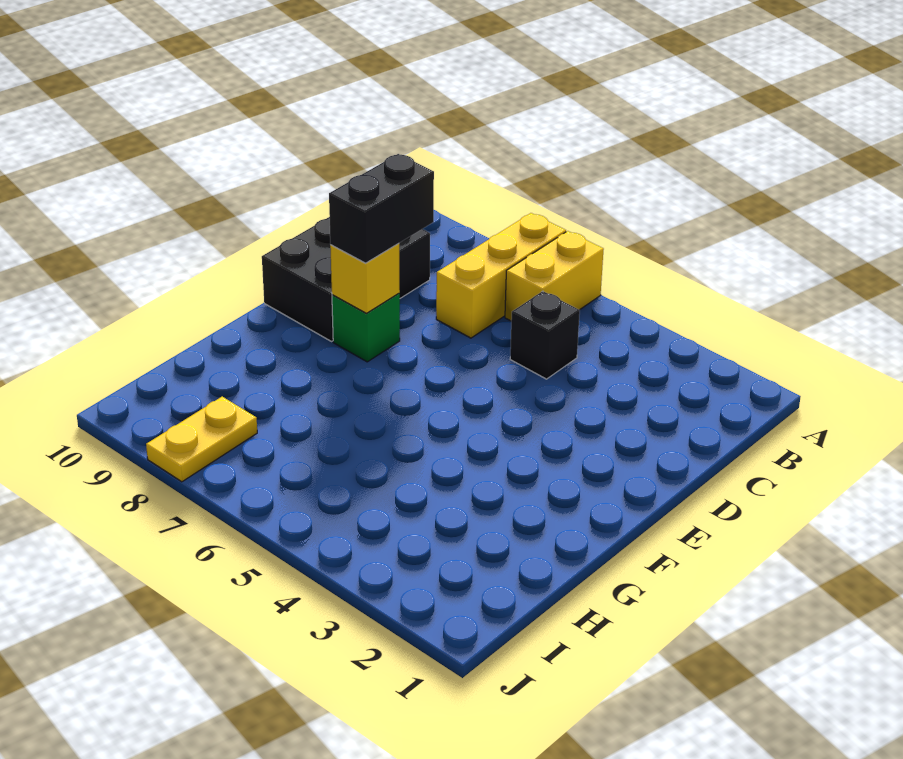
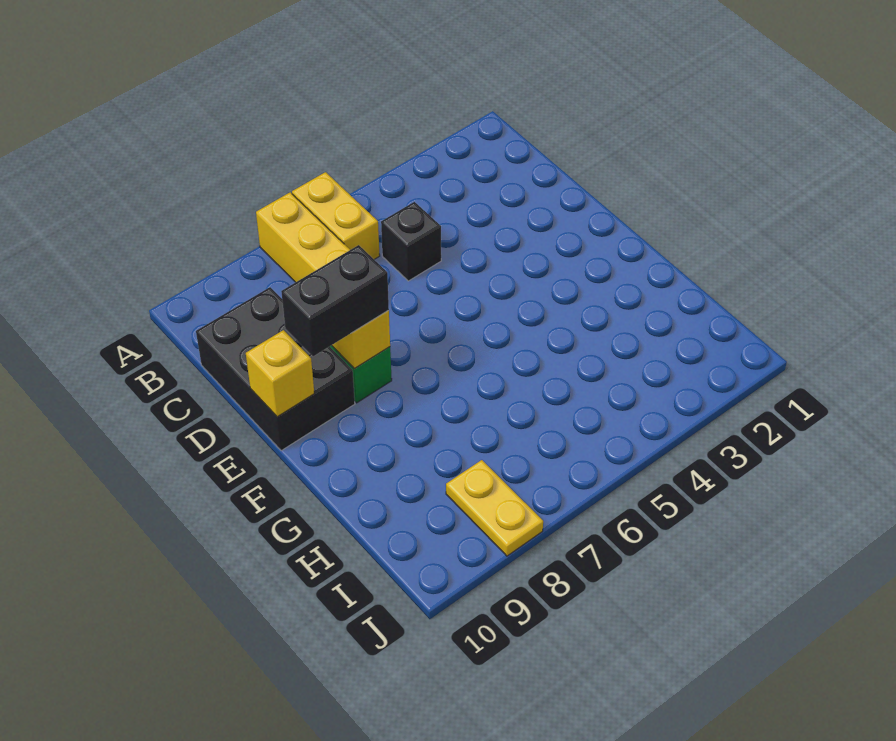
black 1x2 brick [329,154,434,263] -> black 1x2 brick turned to [281,245,389,356]
none -> yellow 1x1 brick [246,330,314,417]

